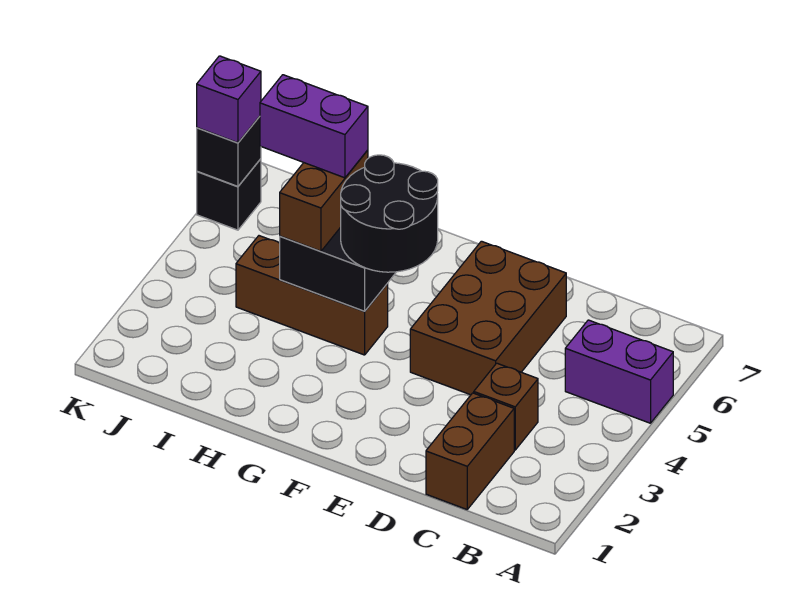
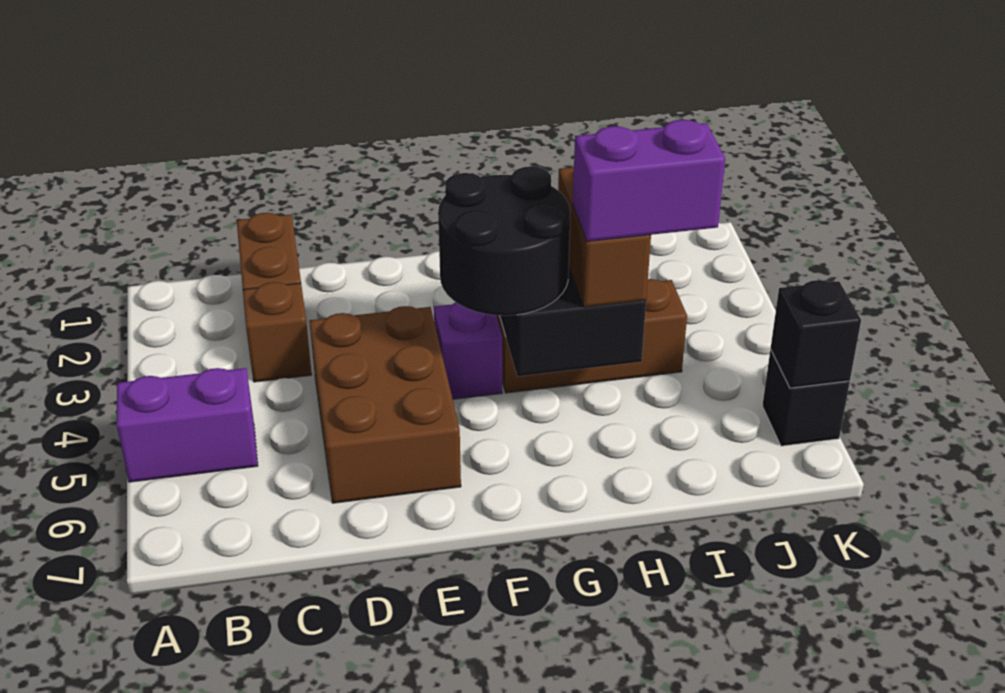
purple 1x1 brick [197,56,261,143] -> purple 1x1 brick moved to [434,302,502,399]

